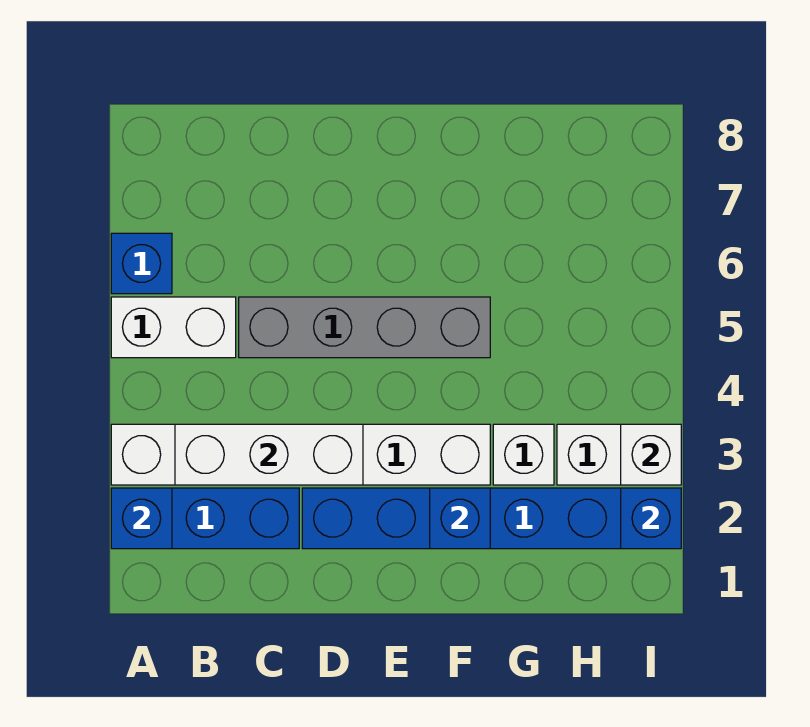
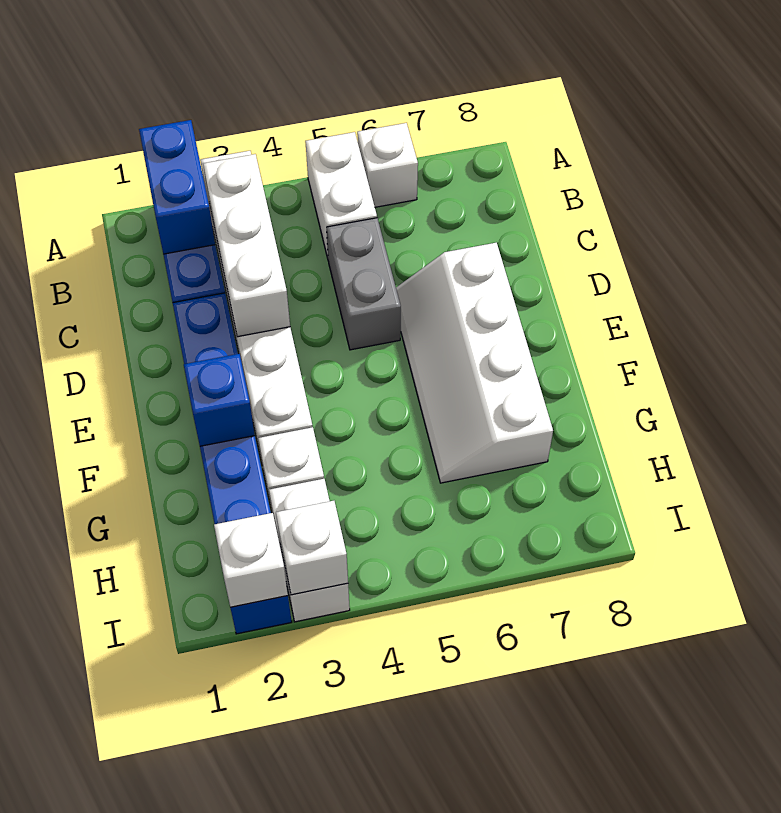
blue 1x1 brick [111,488,172,549] -> blue 1x2 brick [139,120,215,254]
blue 1x1 brick [111,233,172,294] -> white 1x1 brick [357,123,418,207]
grey 1x4 brick [239,297,490,358] -> grey 1x2 brick [327,218,401,350]
none -> white 2x4 slope [396,243,553,483]
blue 1x1 brick [621,488,681,549] -> white 1x1 brick [214,513,288,607]

